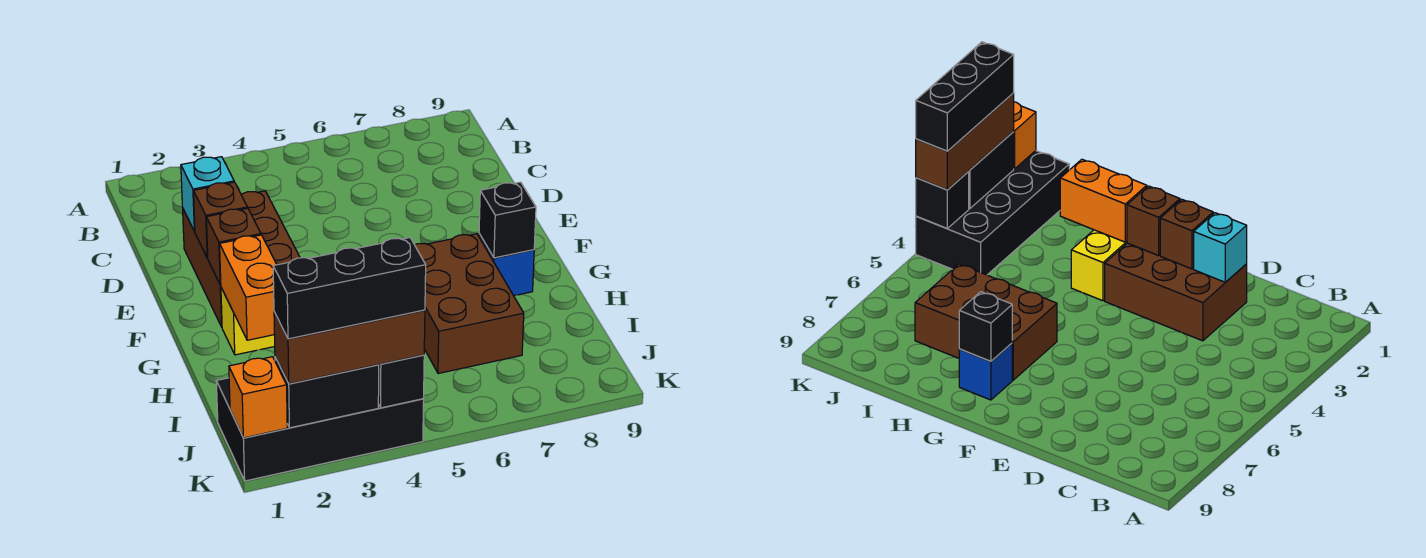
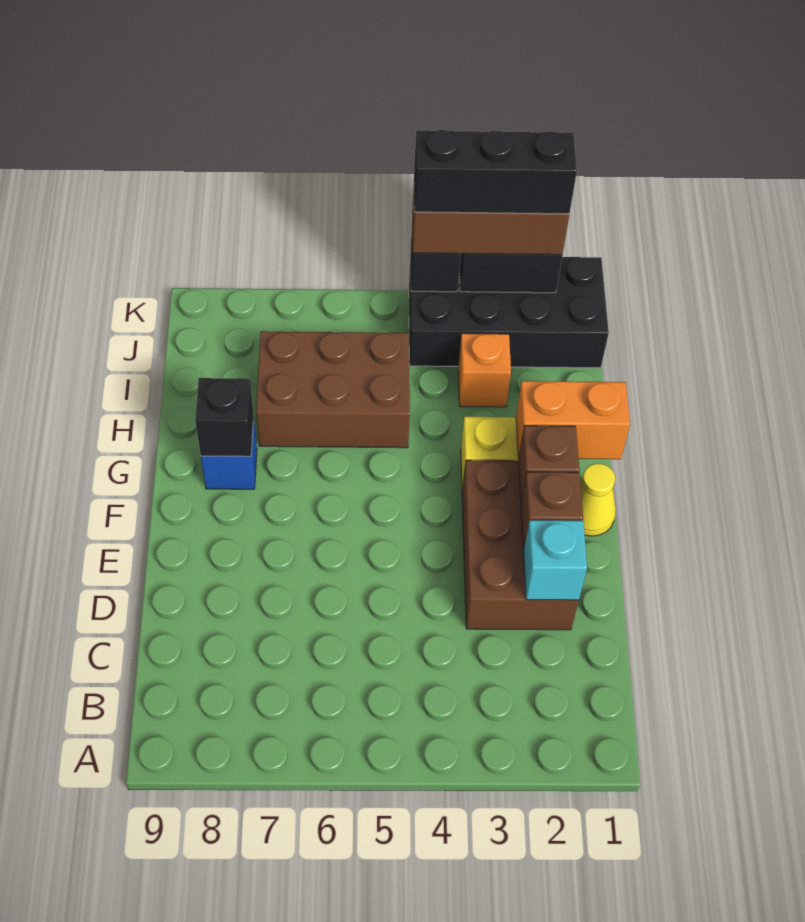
none -> yellow 1x1 cone [580,463,616,536]
orange 1x2 brick [220,235,277,340] -> orange 1x2 brick turned to [516,381,630,459]
brown 2x3 brick [415,234,524,374] -> brown 2x3 brick turned to [256,331,410,448]
orange 1x1 brick [229,357,287,438] -> orange 1x1 brick moved to [458,333,511,407]

